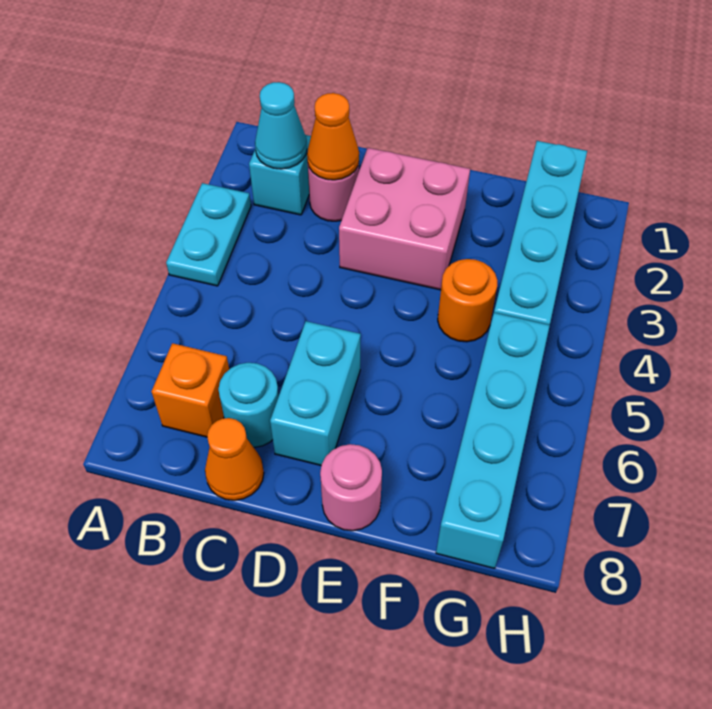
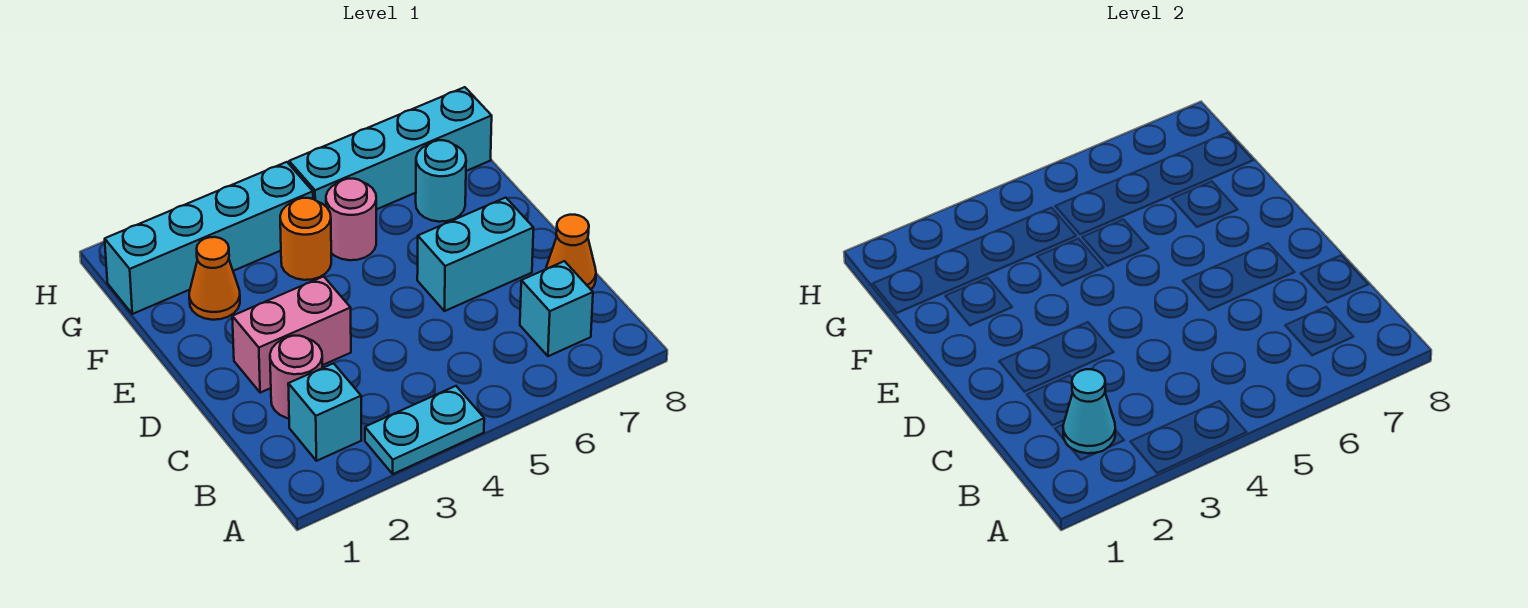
orange 1x1 brick [152,343,229,437] -> cyan 1x1 brick [520,261,593,356]
orange 1x1 cone [307,93,359,180] -> orange 1x1 cone moved to [189,237,240,320]
cyan 1x1 round brick [218,363,279,447] -> cyan 1x1 round brick moved to [416,140,466,222]
pink 2x2 brick [339,148,470,290] -> pink 1x2 brick [232,276,351,393]
pink 1x1 round brick [320,444,382,531] -> pink 1x1 round brick moved to [326,179,376,260]

